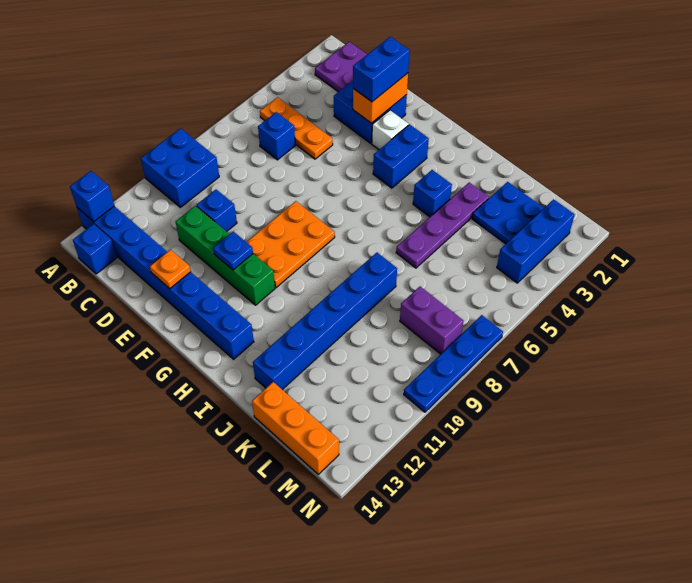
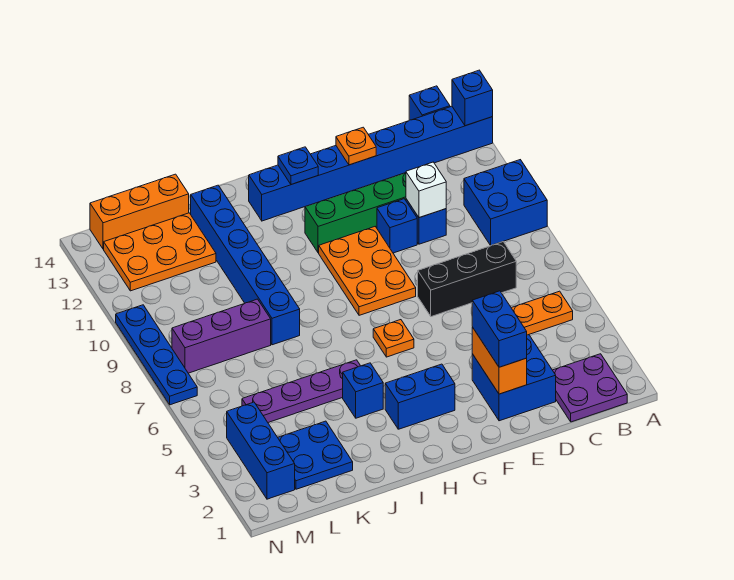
blue 1x1 brick [258,112,295,160] -> blue 1x1 brick moved to [377,199,417,253]
none -> black 1x3 brick [418,242,516,317]
white 1x1 brick [372,110,409,149] -> white 1x1 brick moved to [406,162,446,218]
blue 1x1 plate [213,232,253,270] -> blue 1x1 plate moved to [278,147,318,185]
blue 1x2 brick [373,124,429,188] -> blue 1x2 brick turned to [385,364,455,429]
none -> orange 1x1 plate [373,320,414,357]
purple 1x4 plate [396,182,489,268] -> purple 1x4 plate turned to [242,360,360,423]
none -> orange 2x3 plate [104,213,216,291]
purple 1x2 brick [400,287,464,354] -> purple 1x3 brick [172,299,271,373]

